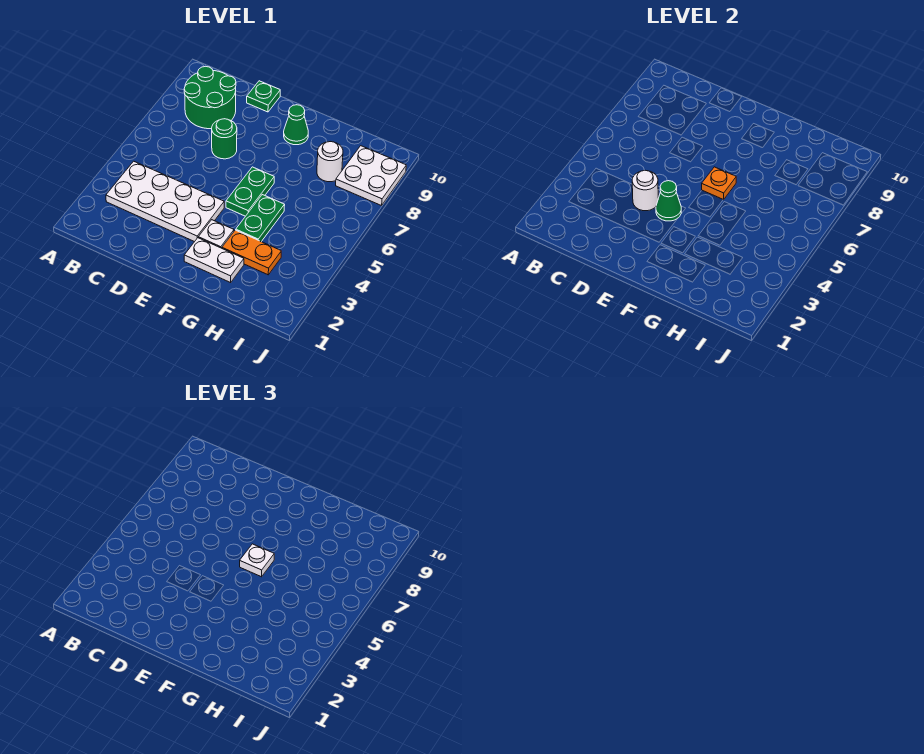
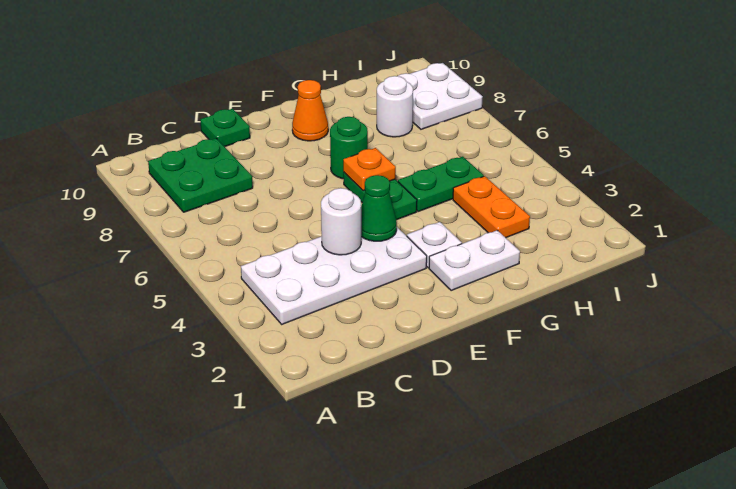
green 2x2 round brick [184,66,236,129] -> green 2x2 plate [148,138,253,212]
green 1x1 round brick [212,119,237,159] -> green 1x1 round brick moved to [330,117,368,179]
white 1x1 plate [240,544,274,577] -> none
green 1x1 cone [284,105,308,145] -> orange 1x1 cone [292,80,328,141]
orange 1x2 plate [222,230,281,275] -> orange 1x2 plate turned to [453,176,530,238]
green 1x2 plate [236,195,285,242] -> green 1x2 plate turned to [398,157,484,211]

